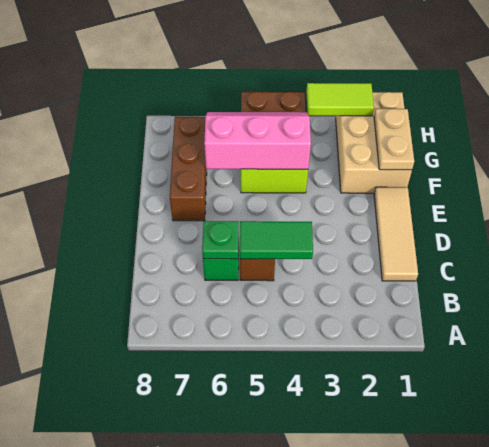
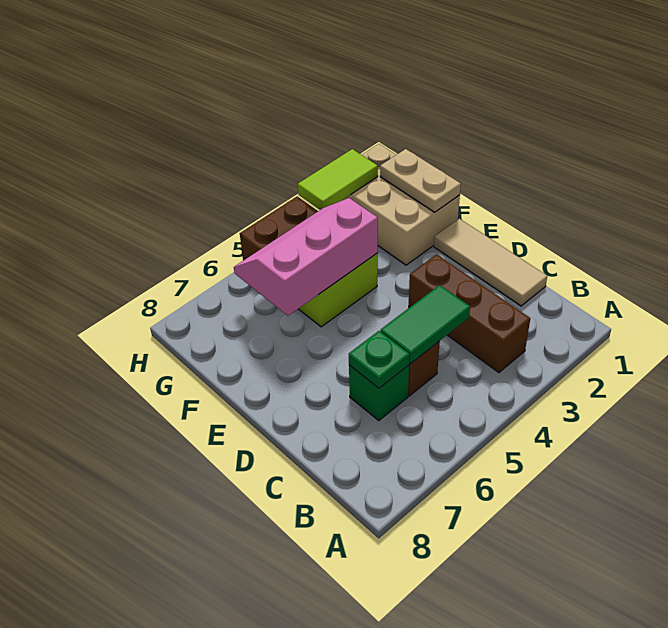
brown 1x3 brick [170,117,207,221] -> brown 1x3 brick moved to [409,254,530,373]

